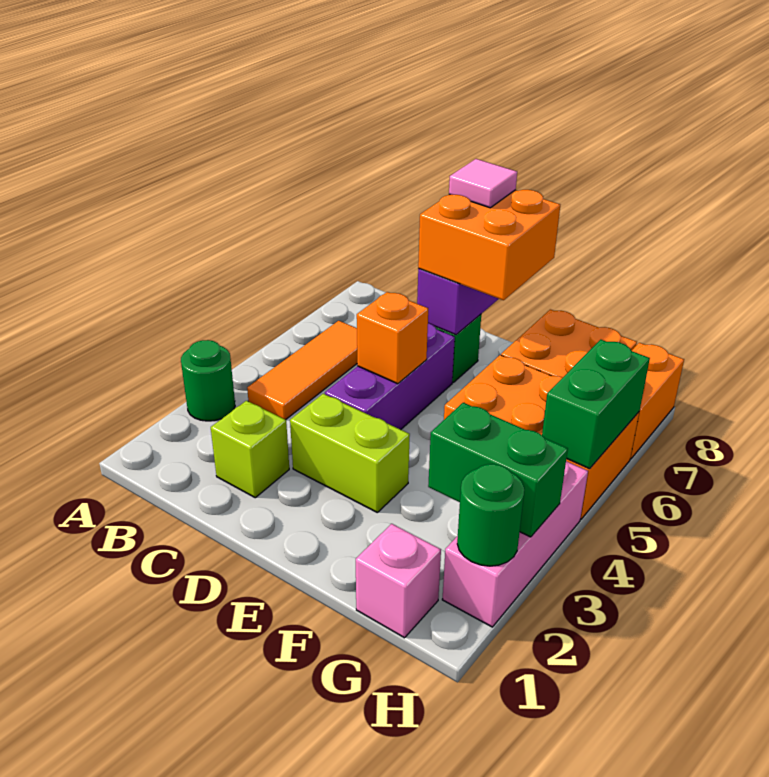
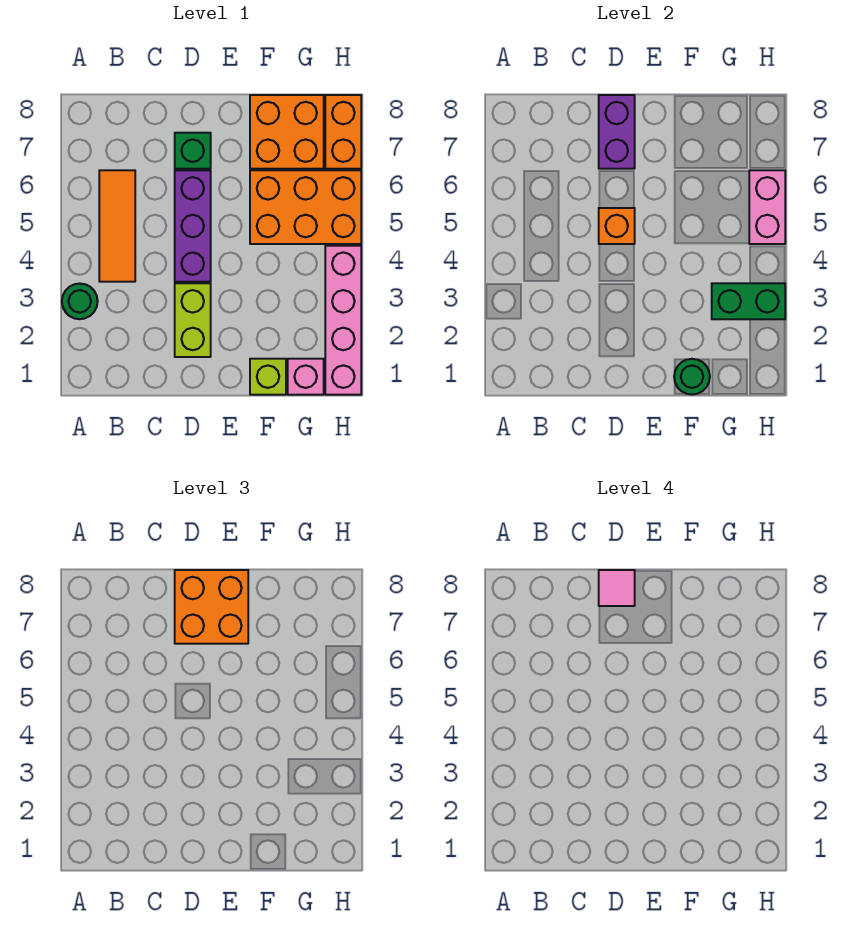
lime 1x1 brick [211,401,289,498] -> lime 1x1 brick moved to [250,359,286,395]
lime 1x2 brick [290,394,410,513] -> lime 1x2 brick turned to [175,283,211,357]
pink 1x3 brick [442,461,588,627] -> pink 1x4 brick [325,246,361,395]
green 1x1 round brick [457,464,524,566] -> green 1x1 round brick moved to [674,359,710,395]
green 1x2 brick [542,340,650,469] -> pink 1x2 brick [749,170,785,244]

